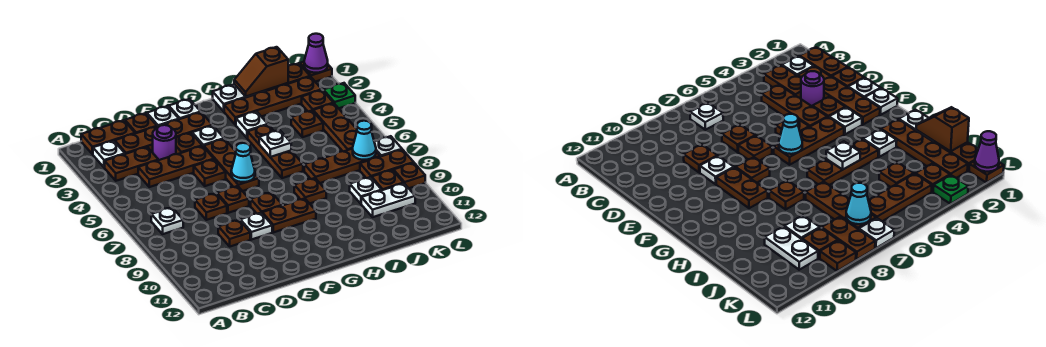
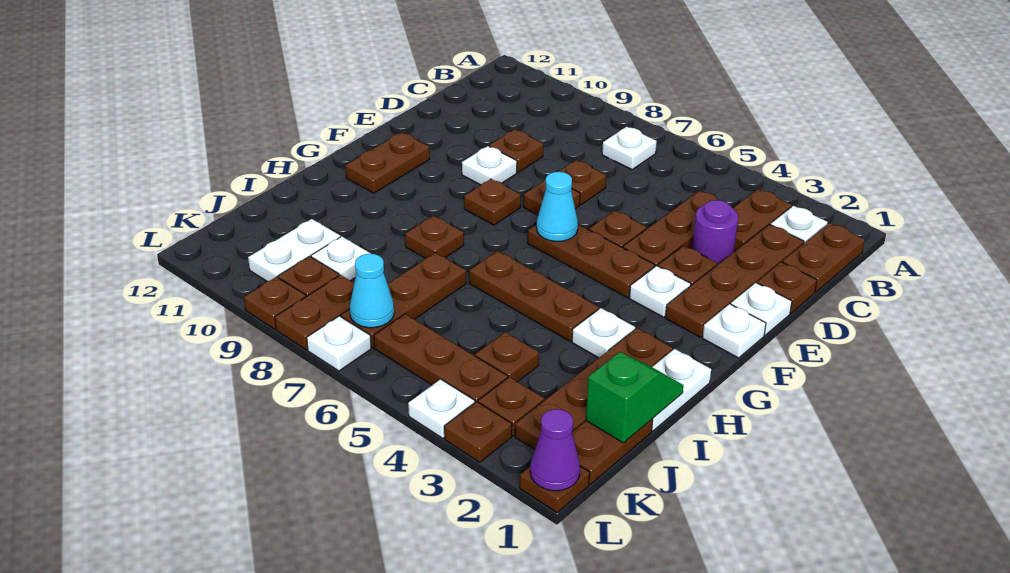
brown 1x2 plate [262,198,316,232] -> brown 1x2 plate moved to [345,132,430,193]
white 1x1 plate [259,130,291,157] -> white 1x1 plate moved to [408,379,475,438]
brown 1x2 slope [234,47,288,96] -> green 1x2 slope [586,352,683,443]
green 1x1 plate [323,83,355,108] -> brown 1x1 plate [444,402,512,462]

